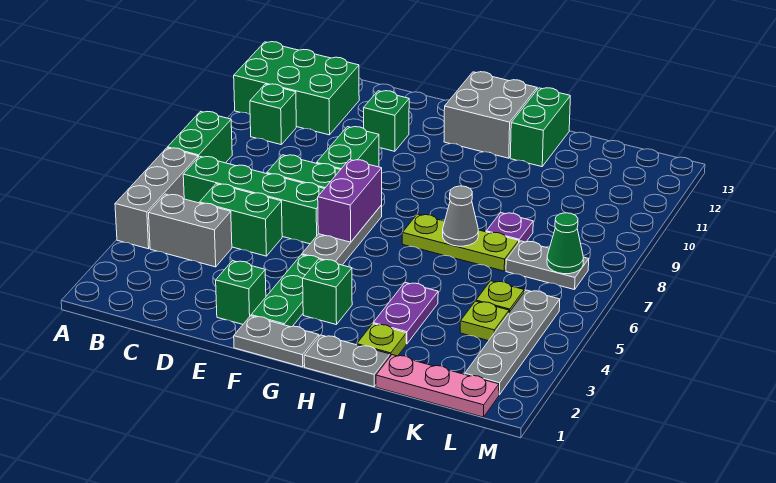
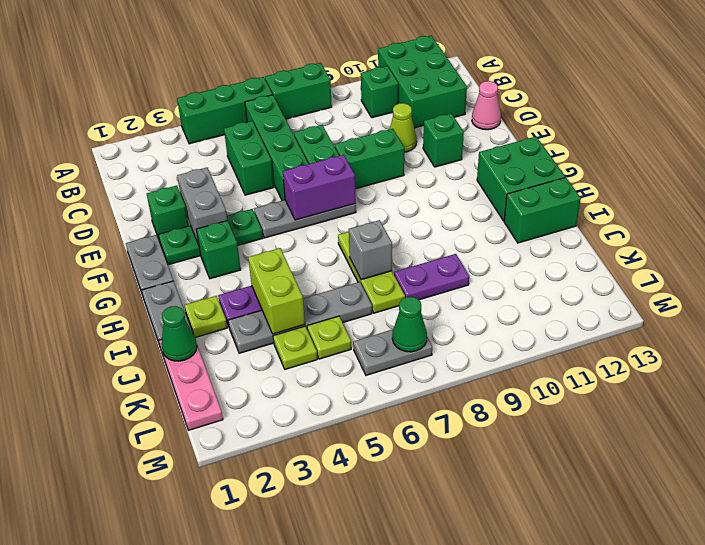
grey 1x3 brick [115,148,198,249] -> green 1x3 brick [177,77,273,144]
grey 1x2 brick [149,194,232,267] -> grey 1x2 brick moved to [177,167,227,245]
none -> lime 1x1 cone [390,103,417,152]
none -> pink 1x1 cone [472,81,501,130]
grey 2x2 brick [444,72,537,158] -> green 2x2 brick [477,137,565,221]
none -> lime 1x2 brick [248,248,305,334]
grey 1x1 cone [443,186,478,246] -> grey 1x1 brick [349,220,392,280]
none -> green 1x1 cone [161,306,197,361]
purple 1x1 plate [486,213,533,242] -> purple 1x2 plate [394,254,469,300]
grey 1x2 plate [506,241,589,290] -> grey 1x2 plate turned to [353,329,432,375]
grey 1x4 plate [465,290,560,395] -> grey 1x4 plate moved to [228,282,372,353]

